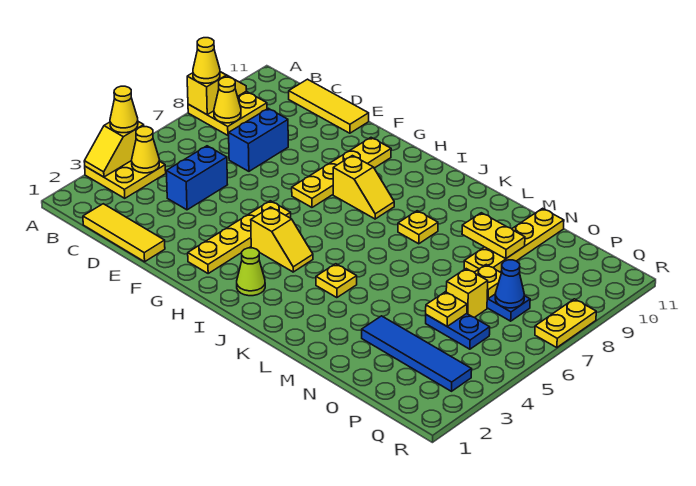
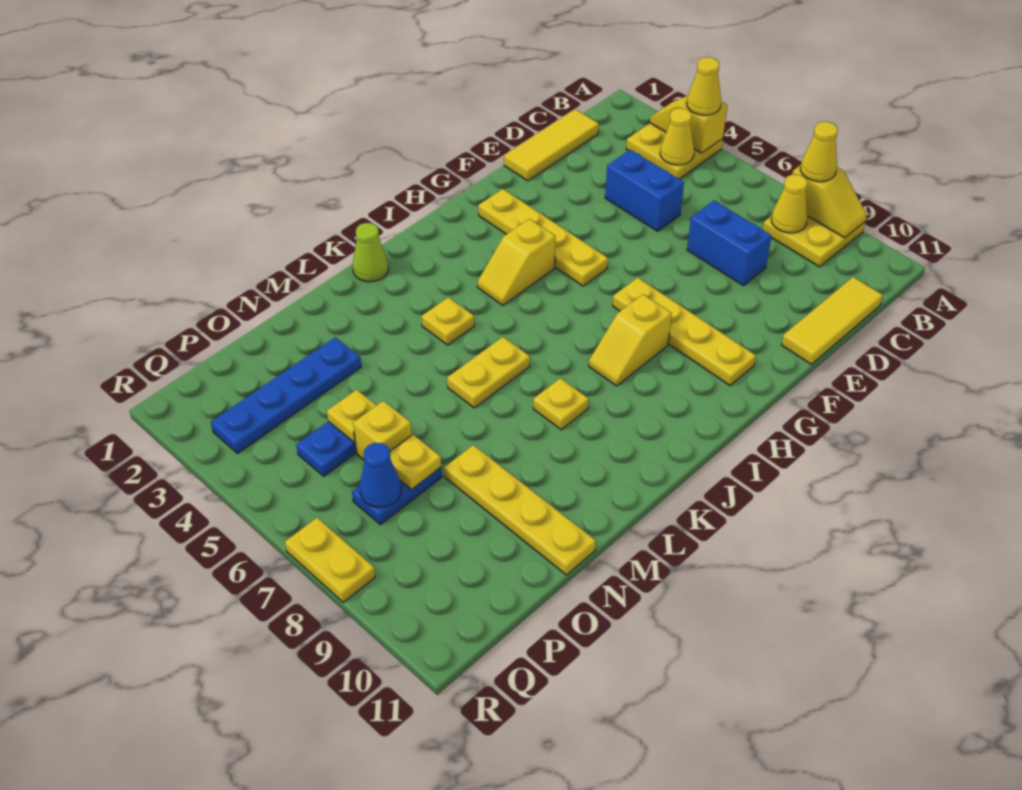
lime 1x1 cone [237,248,265,296] -> lime 1x1 cone moved to [352,223,388,282]
yellow 1x2 plate [462,213,525,258] -> yellow 1x2 plate moved to [447,337,530,408]
blue 1x4 tile [362,316,472,391] -> blue 1x4 plate [211,337,361,454]

